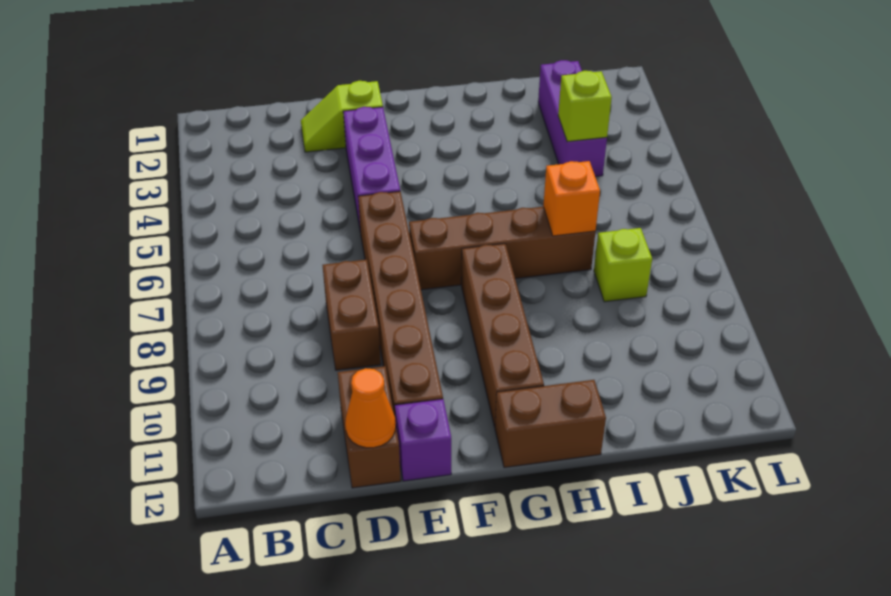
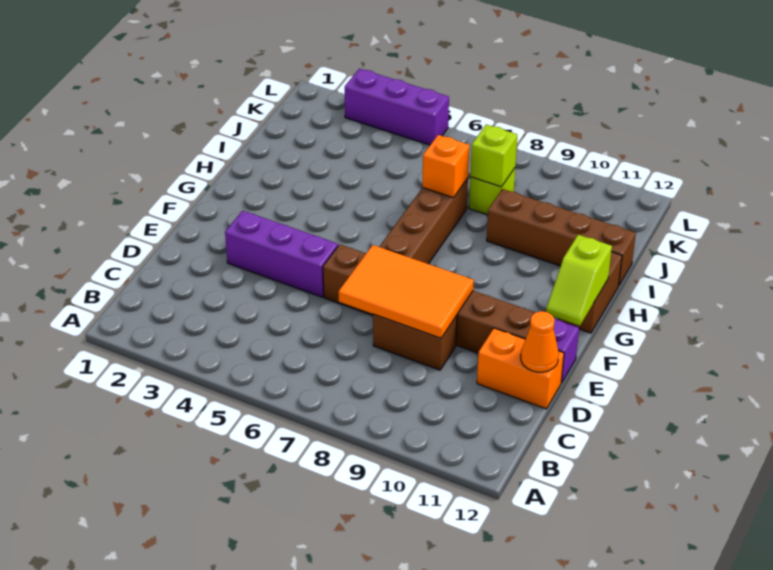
lime 1x2 slope [301,81,383,152] -> lime 1x2 slope moved to [546,235,612,326]
none -> orange 2x3 tile [339,245,474,338]
brown 1x2 brick [338,366,401,488] -> orange 1x2 brick [477,328,564,409]
brown 1x4 brick [461,244,544,427] -> brown 1x4 brick moved to [487,189,636,285]
purple 1x3 brick [538,60,607,177] -> purple 1x3 brick moved to [344,69,449,145]
lime 1x1 brick [558,71,612,142] -> lime 1x1 brick moved to [470,124,517,187]

